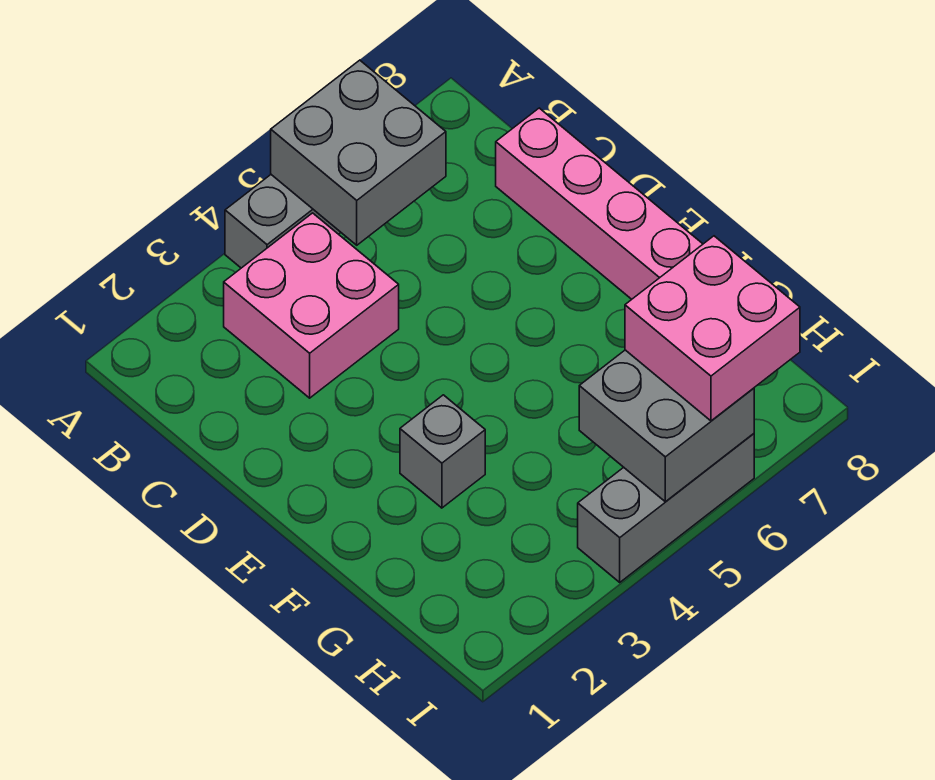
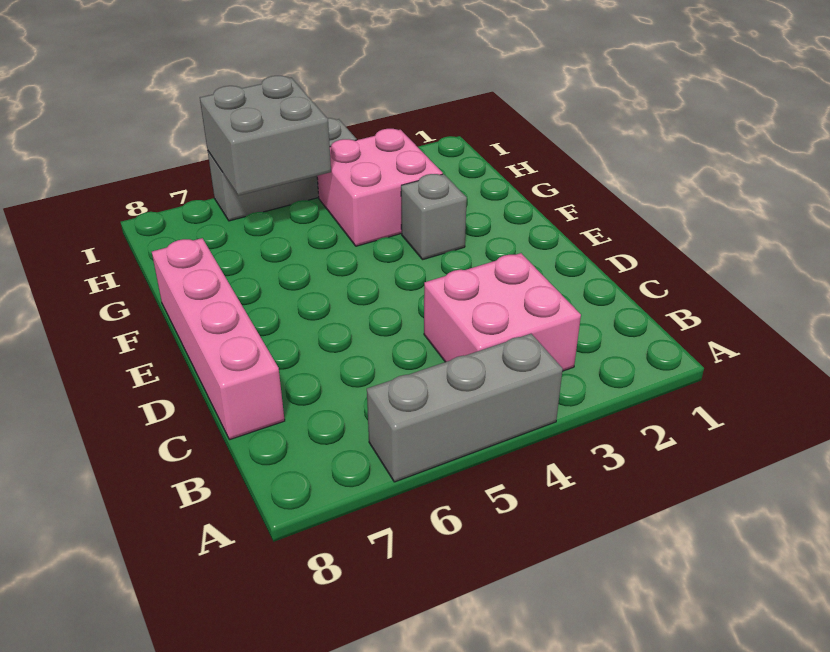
grey 2x2 brick [271,60,446,245] -> none
pink 2x2 brick [625,236,800,421] -> pink 2x2 brick moved to [317,129,443,246]

